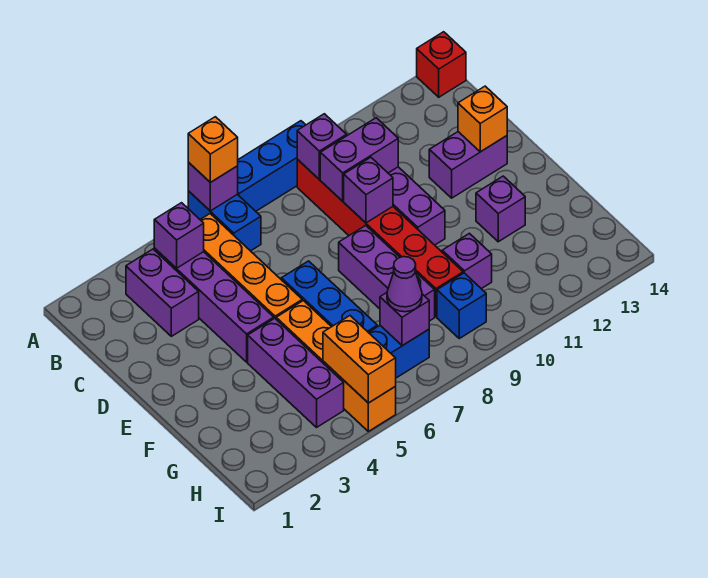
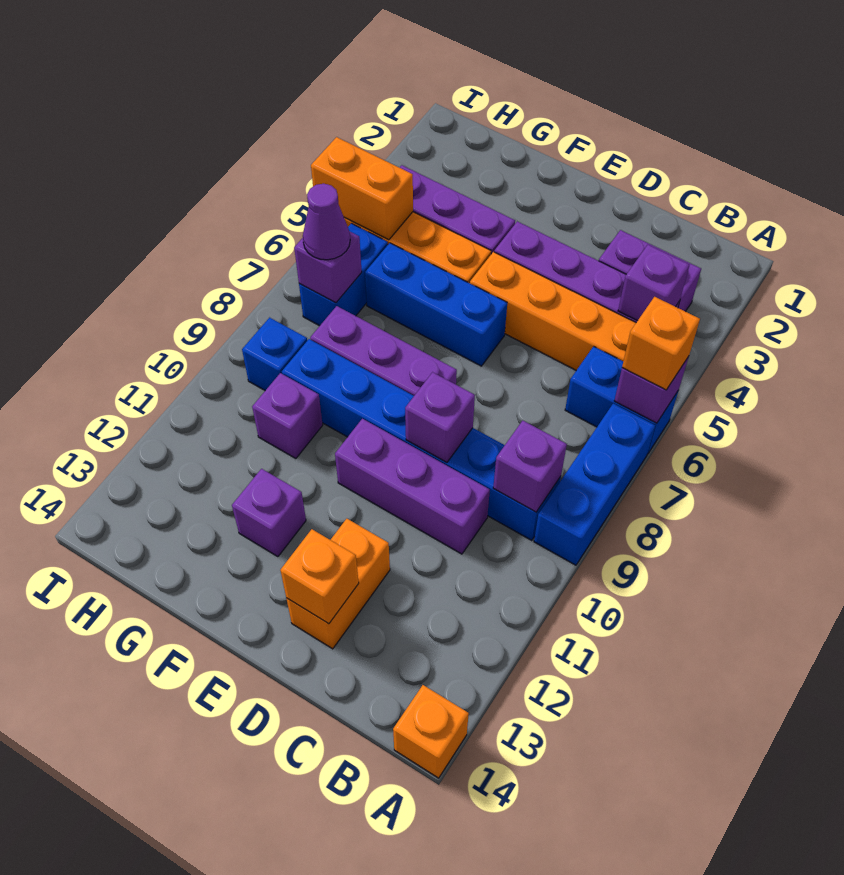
red 1x1 brick [417,32,466,97] -> orange 1x1 brick [393,685,469,778]
red 1x6 brick [297,159,463,317] -> blue 1x6 brick [282,339,561,541]
purple 1x2 brick [320,118,398,201] -> none
purple 1x2 brick [429,132,507,198] -> orange 1x2 brick [286,519,390,649]

